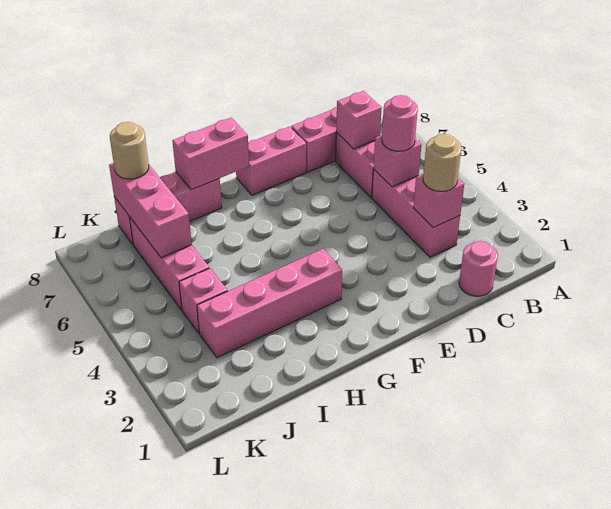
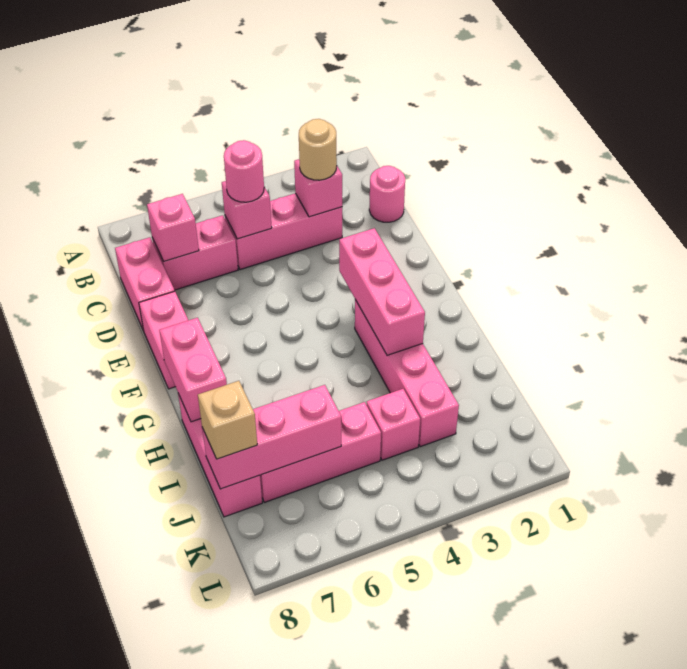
none -> pink 1x3 brick [339,228,425,355]
tan 1x1 round brick [110,122,149,179] -> tan 1x1 brick [198,381,257,459]

